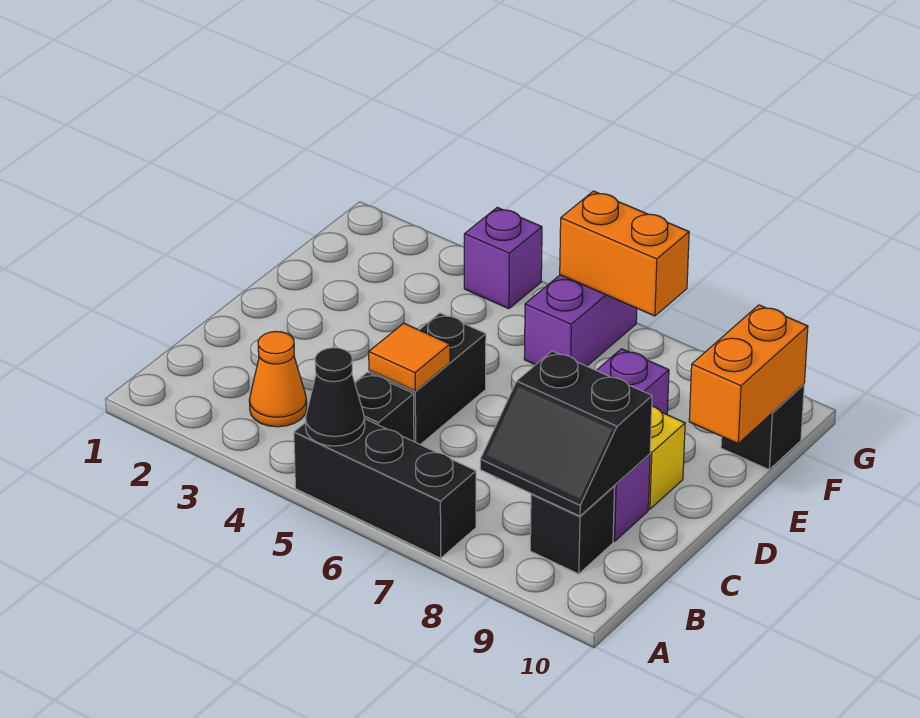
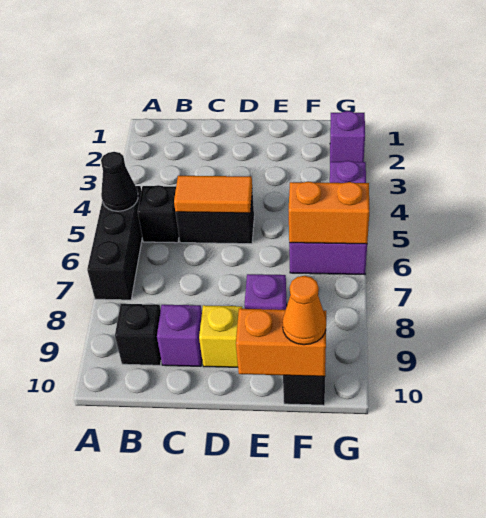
orange 1x1 cone [249,331,307,427] -> orange 1x1 cone moved to [282,276,326,345]
black 2x2 slope [480,351,652,516] -> none
orange 1x1 tile [369,323,450,391] -> orange 1x2 tile [174,176,252,213]
none -> purple 1x1 brick [330,111,365,162]
orange 1x2 brick [560,191,689,316] -> orange 1x2 brick turned to [288,182,369,244]

